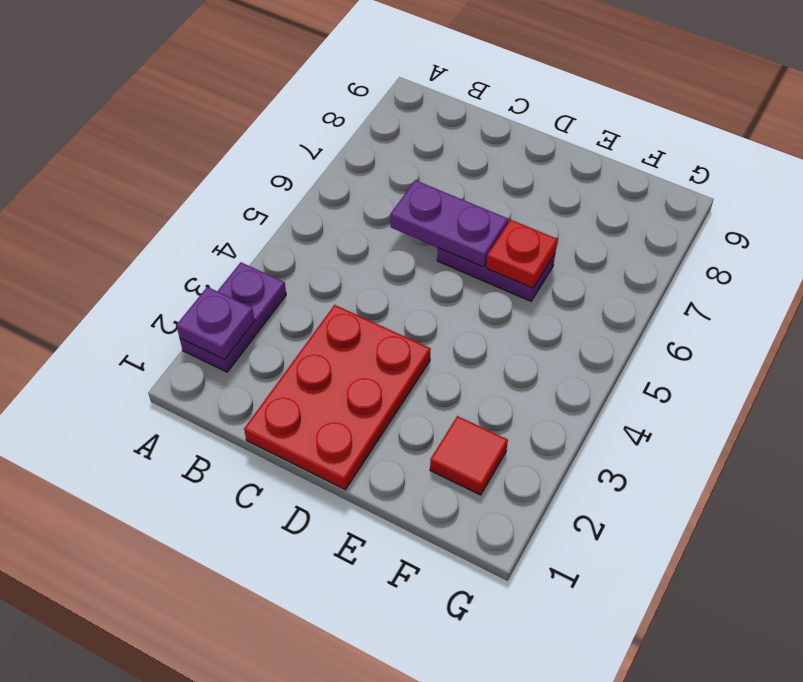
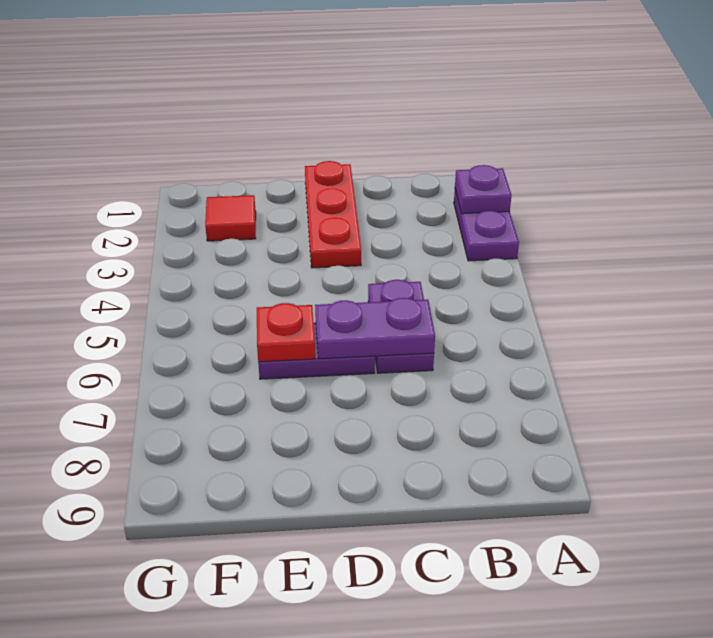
red 2x3 plate [244,305,431,490] -> red 1x3 plate [305,161,361,268]
none -> purple 1x2 plate [368,280,434,373]

